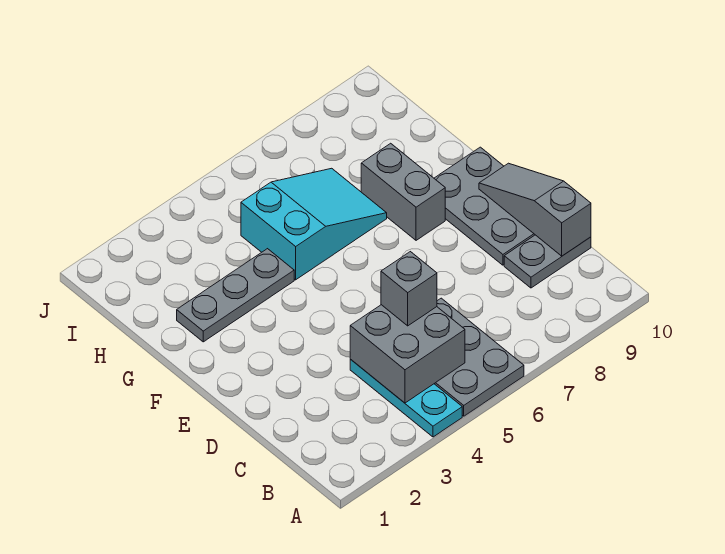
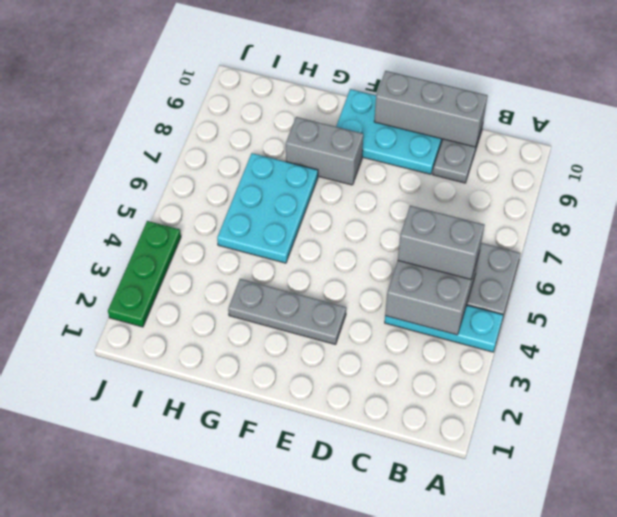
grey 1x1 brick [381,252,437,326] -> grey 1x2 brick [398,206,484,279]
grey 1x3 slope [479,163,591,256] -> grey 1x3 brick [374,71,488,147]
grey 2x3 plate [434,147,535,265] -> cyan 2x3 plate [336,89,442,174]
grey 1x3 plate [177,249,294,342] -> grey 1x3 plate turned to [228,279,346,345]
cyan 2x3 slope [241,168,387,280] -> cyan 2x3 plate [217,153,318,263]
none -> green 1x3 plate [108,221,181,327]

